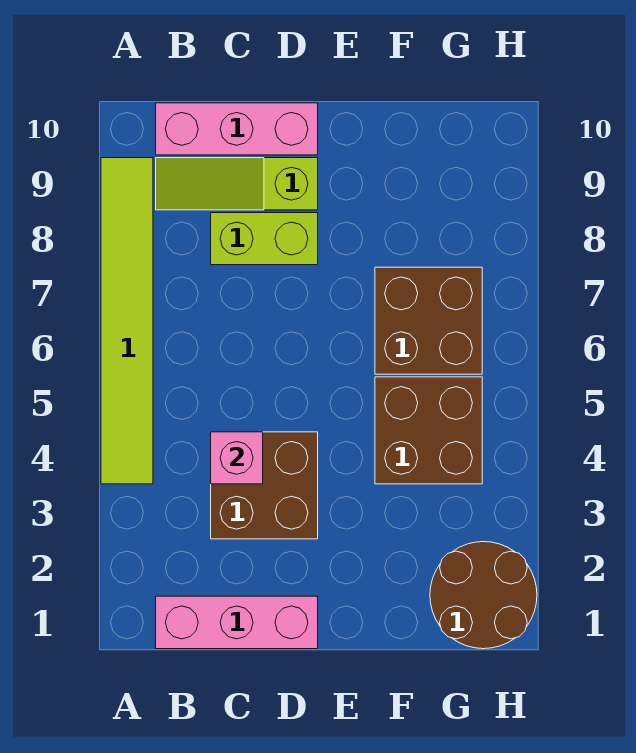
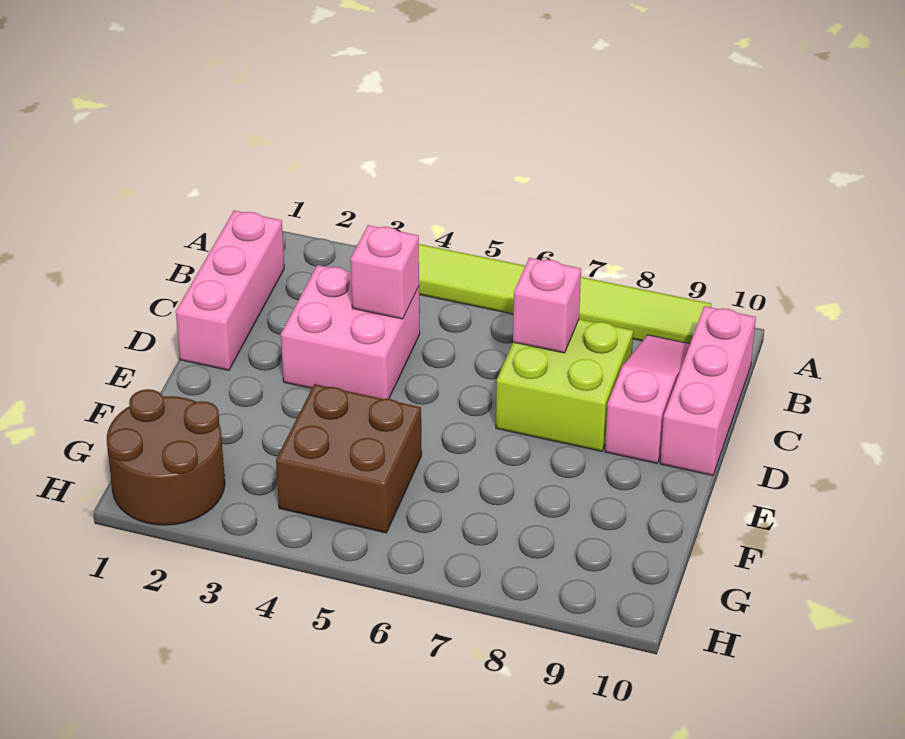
lime 1x3 slope [156,158,318,210] -> pink 1x3 slope [605,335,690,463]
brown 2x2 brick [211,432,318,539] -> pink 2x2 brick [281,265,420,399]
none -> pink 1x1 brick [513,258,581,353]
lime 1x2 brick [211,213,318,265] -> lime 2x2 brick [496,319,633,451]
brown 2x2 brick [375,267,482,374] -> none

